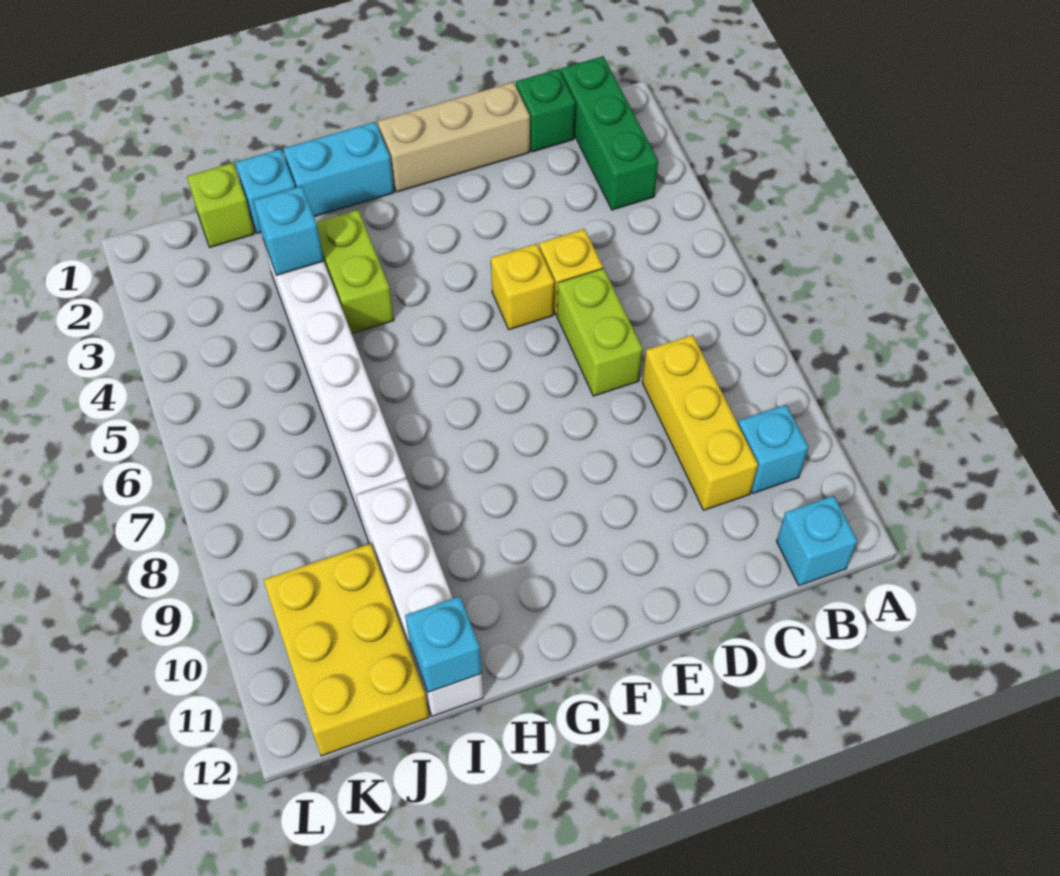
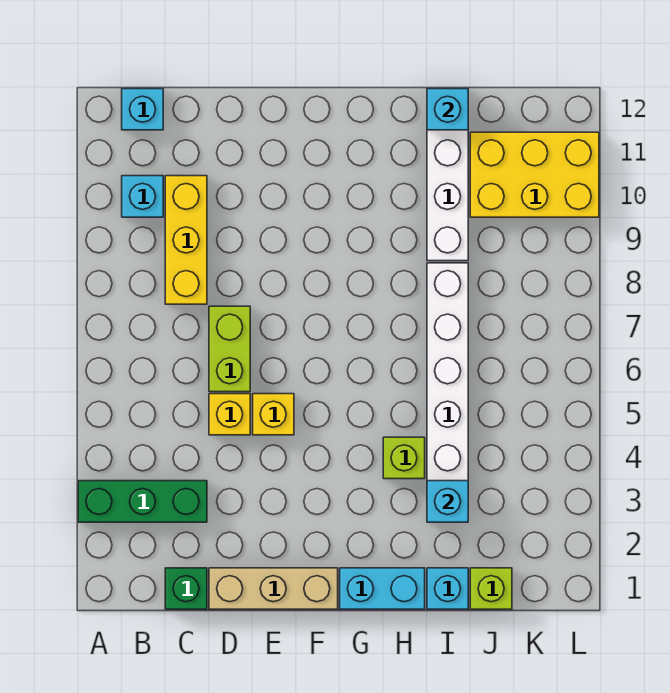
green 1x3 brick [561,56,658,210] -> green 1x3 brick turned to [78,481,207,522]
lime 1x2 brick [316,210,394,334] -> lime 1x1 brick [383,437,425,479]
yellow 2x3 brick [264,544,429,756] -> yellow 2x3 brick turned to [470,132,599,217]

